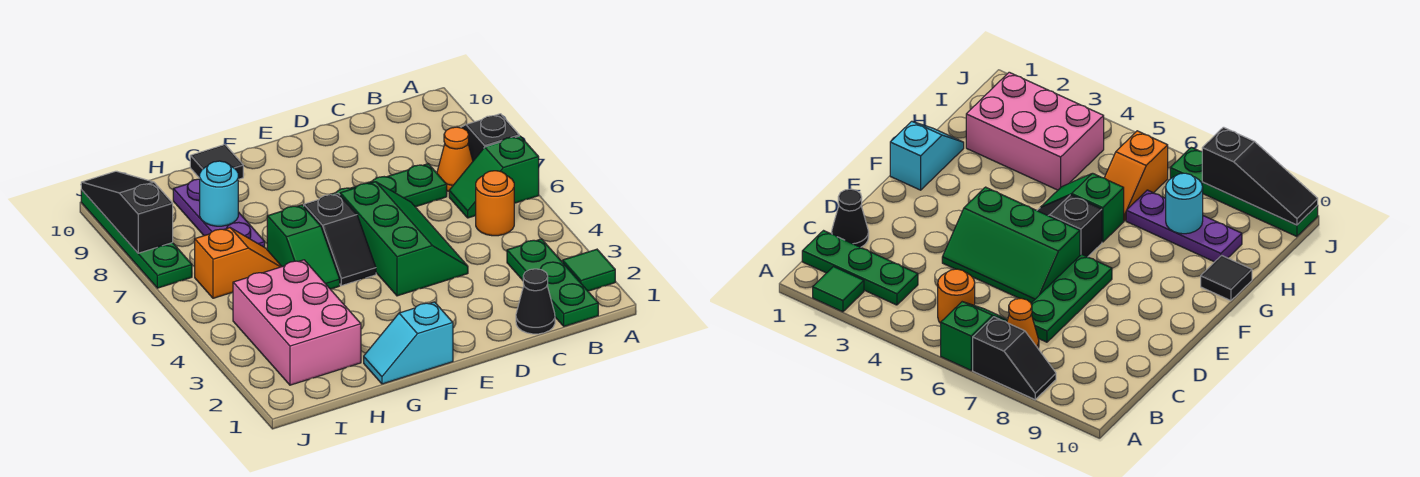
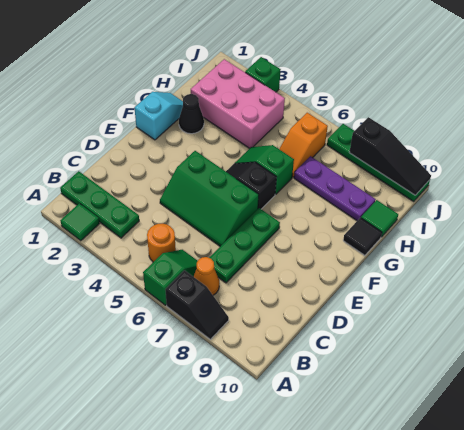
black 1x1 cone [516,269,555,334] -> black 1x1 cone moved to [179,94,204,134]
cyan 1x1 round brick [200,161,238,226] -> none
none -> green 1x1 tile [361,200,398,237]
none -> green 1x1 brick [245,57,281,92]

